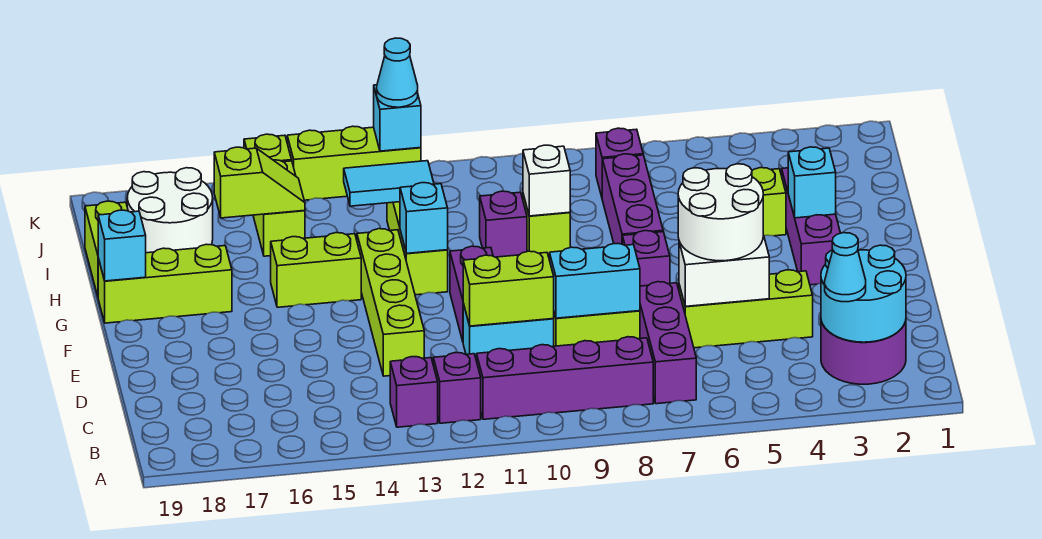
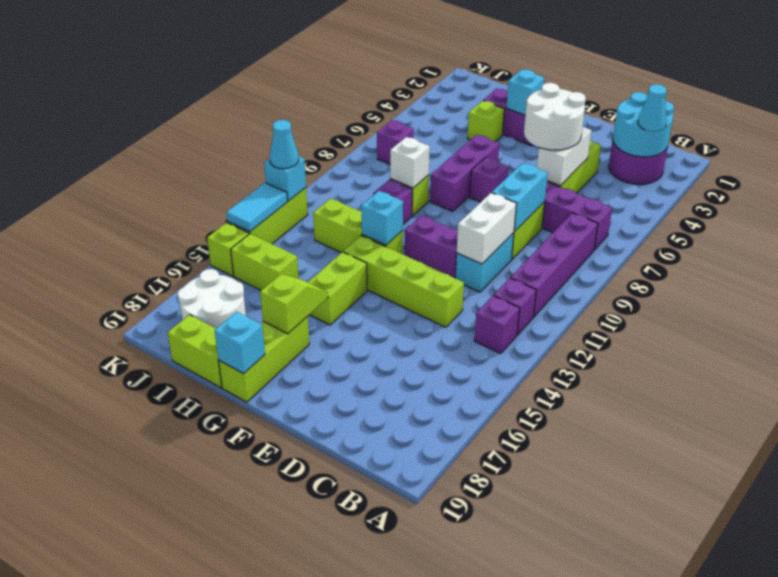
lime 1x2 brick [463,251,554,326] -> white 1x2 brick [457,193,517,264]
purple 1x3 brick [602,154,663,244] -> purple 1x3 brick turned to [430,135,499,211]
cyan 1x2 tile [344,161,434,206] -> cyan 1x2 tile moved to [227,183,288,232]
lime 1x2 slope [214,147,305,218] -> lime 1x2 slope moved to [260,274,328,334]

